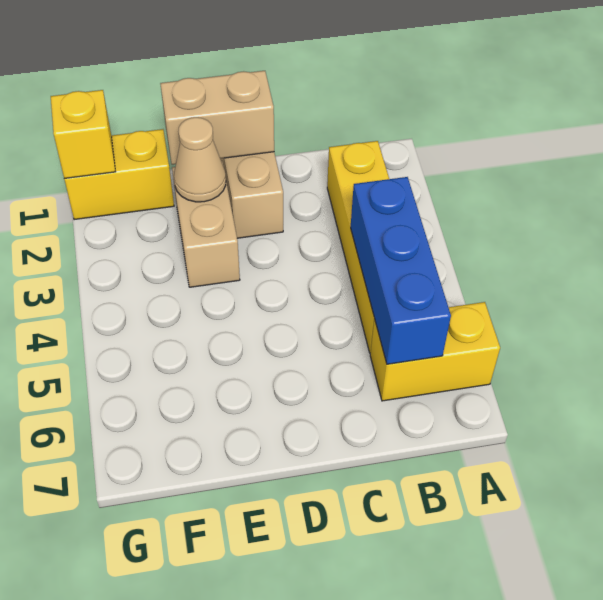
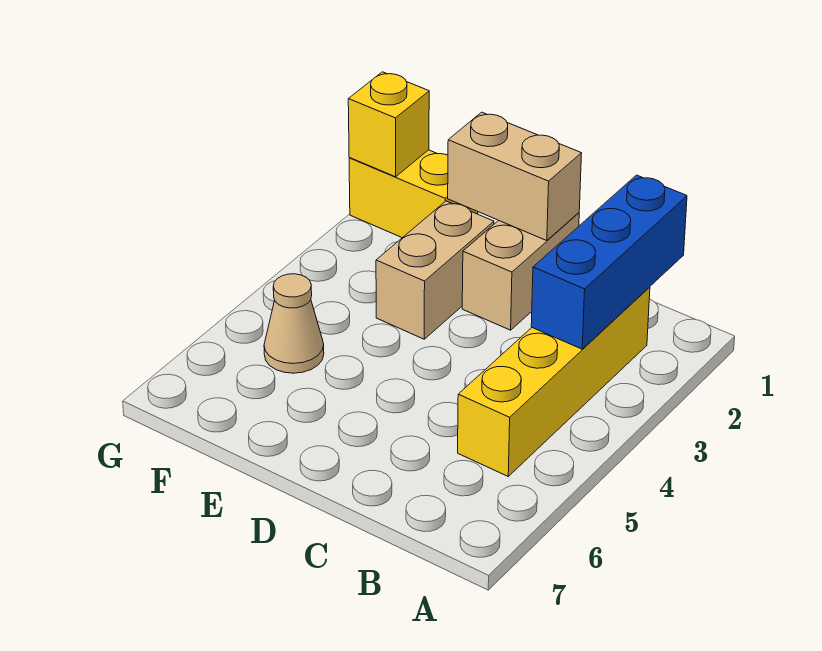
yellow 1x2 brick [370,302,500,401] -> none
blue 1x3 brick [351,177,451,364] -> blue 1x3 brick moved to [531,175,687,349]
tan 1x1 cone [174,117,226,202] -> tan 1x1 cone moved to [264,274,324,373]

